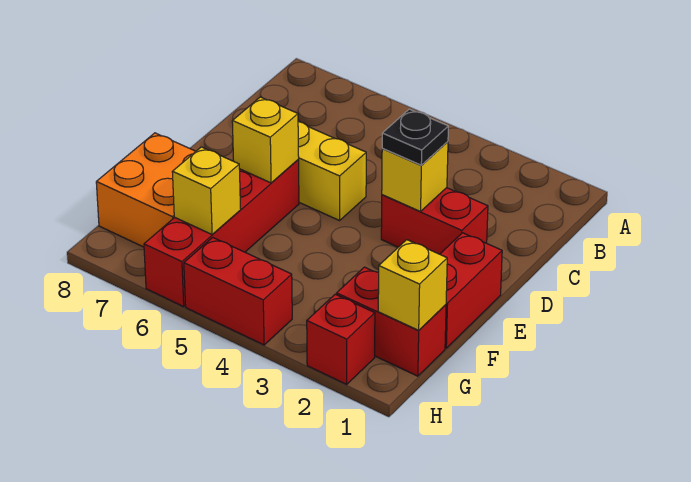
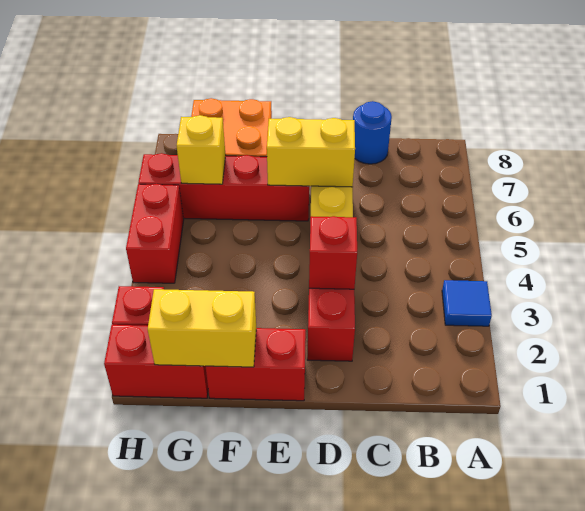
none -> blue 1x1 tile [442,280,492,326]
none -> blue 1x1 round brick [353,101,392,164]
yellow 1x1 brick [382,142,448,212] -> red 1x1 brick [309,216,357,289]
black 1x1 plate [382,109,448,165] -> none
yellow 1x1 brick [232,97,299,183] -> yellow 1x2 brick [267,117,355,187]
red 1x2 brick [336,267,446,376] -> red 1x2 brick turned to [104,325,208,398]
yellow 1x1 brick [378,240,447,330] -> yellow 1x2 brick [148,289,256,367]

